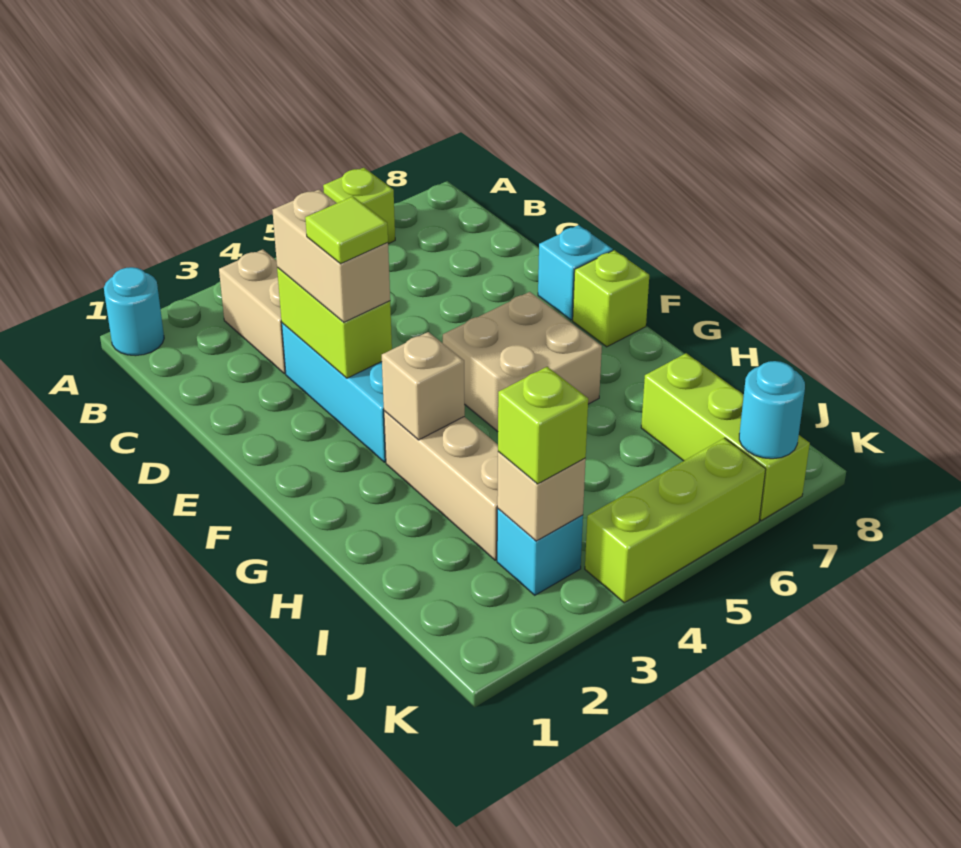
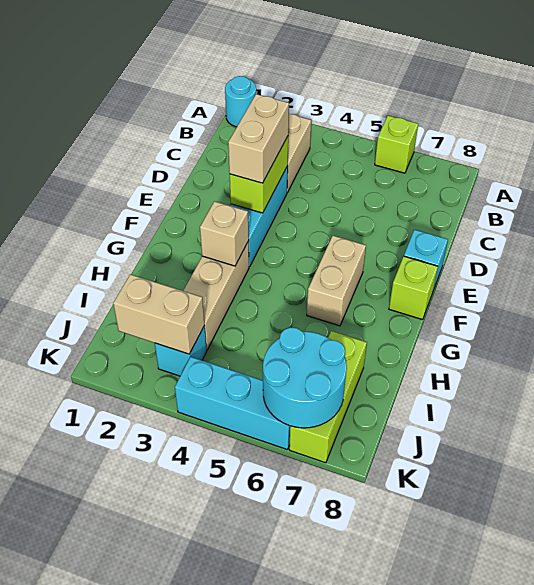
lime 1x1 tile [305,196,388,264] -> none
tan 2x2 brick [443,292,602,432] -> tan 1x2 brick [307,236,366,326]
tan 1x1 brick [497,452,586,541] -> tan 1x2 brick [113,274,205,354]
lime 1x1 brick [498,367,588,484] -> none
lime 1x3 brick [585,438,766,603] -> cyan 1x3 brick [175,357,290,449]
cyan 1x1 round brick [739,361,805,459] -> cyan 2x2 round brick [263,328,347,428]

